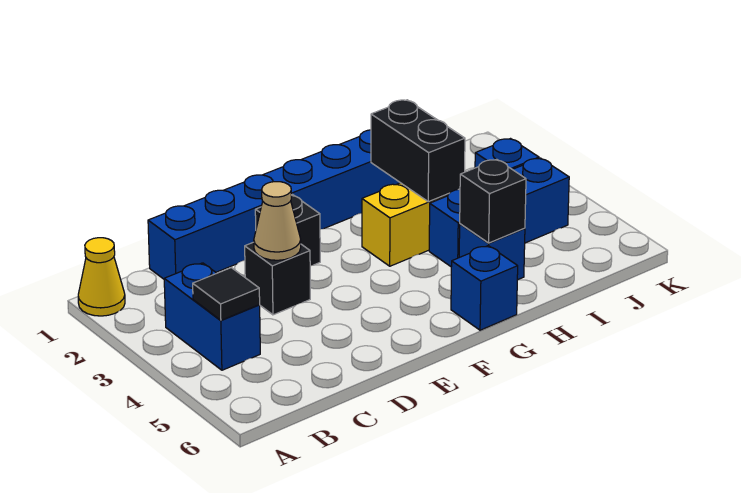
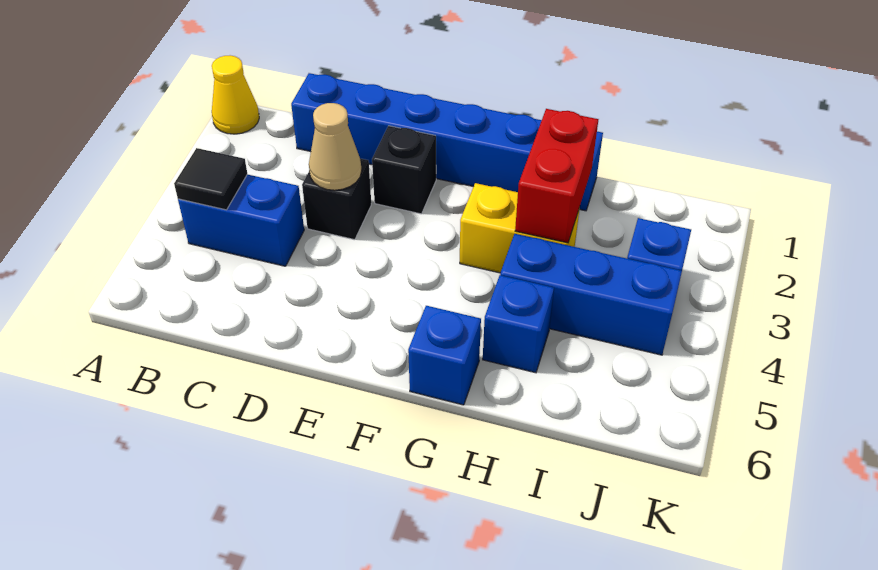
blue 1x2 brick [164,263,260,370] -> blue 1x2 brick turned to [178,174,304,266]
black 1x2 brick [371,100,465,202] -> red 1x2 brick [515,109,598,243]
black 1x1 brick [460,159,526,243] -> none

